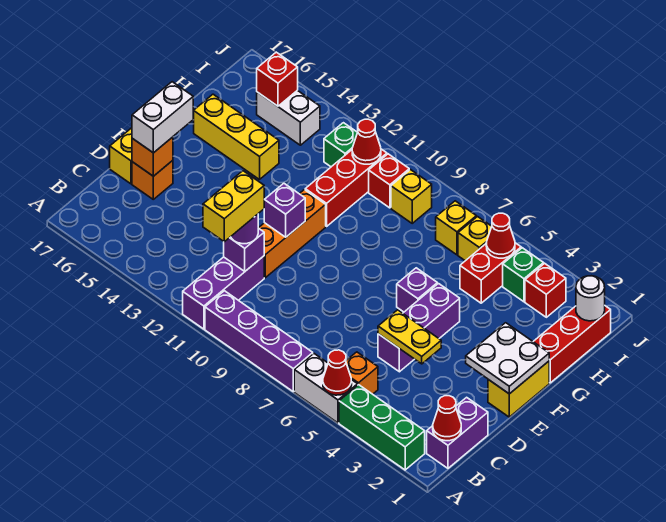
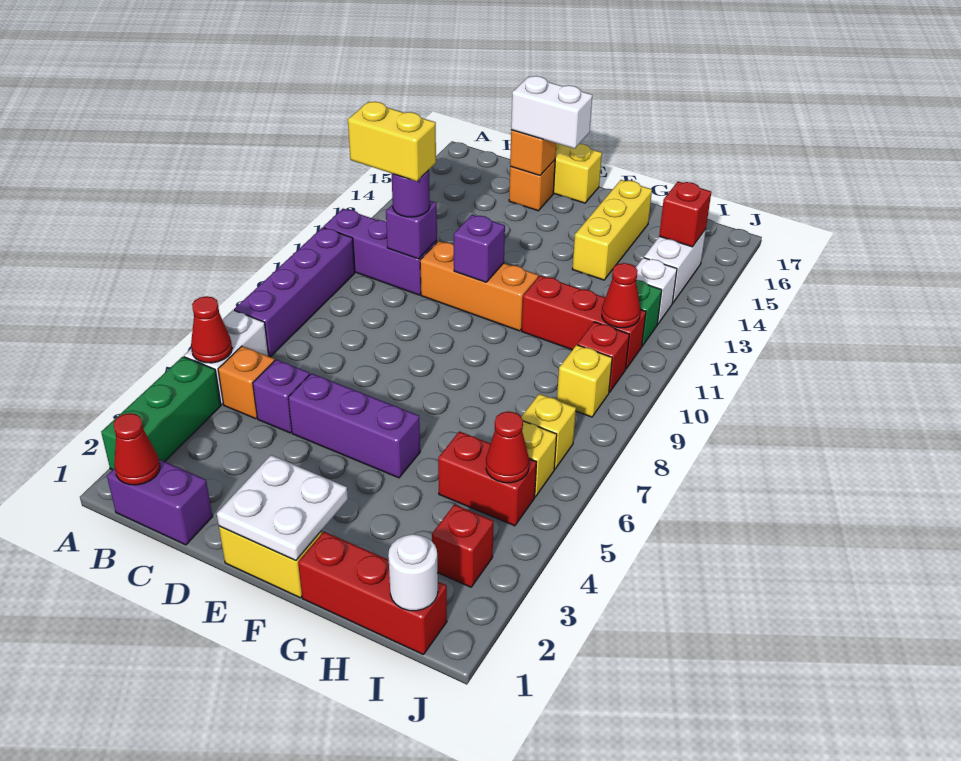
yellow 1x2 plate [378,310,441,364] -> none
purple 1x1 brick [397,268,437,312] -> purple 1x1 brick moved to [253,359,310,433]
green 1x1 brick [503,248,544,302] -> none
none -> white 1x1 brick [636,258,677,324]

